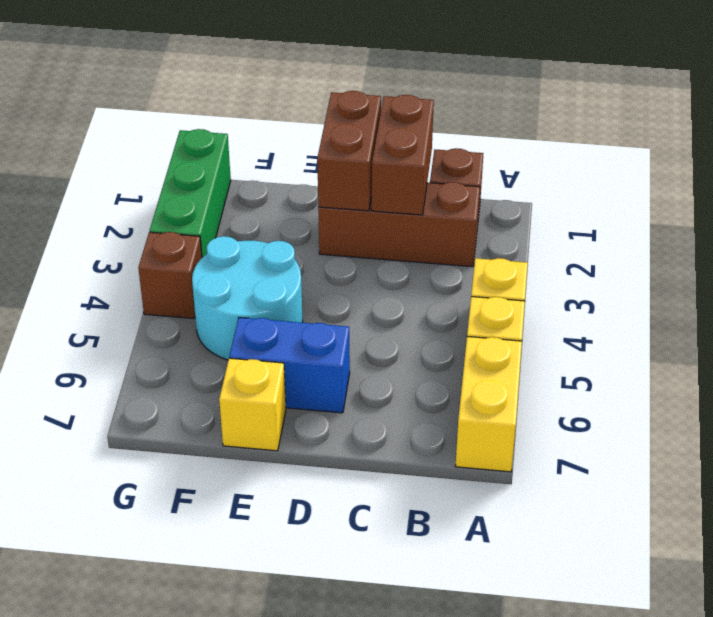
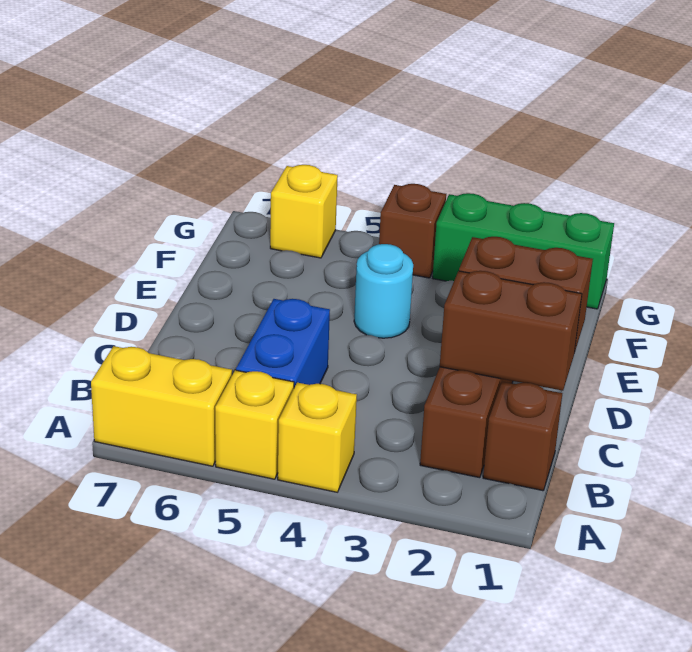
blue 1x2 brick [229,317,350,413] -> blue 1x2 brick moved to [236,299,330,388]
cyan 2x2 round brick [192,236,303,360] -> cyan 1x1 round brick [354,244,413,338]
yellow 1x1 brick [219,358,286,451] -> yellow 1x1 brick moved to [270,165,338,258]

